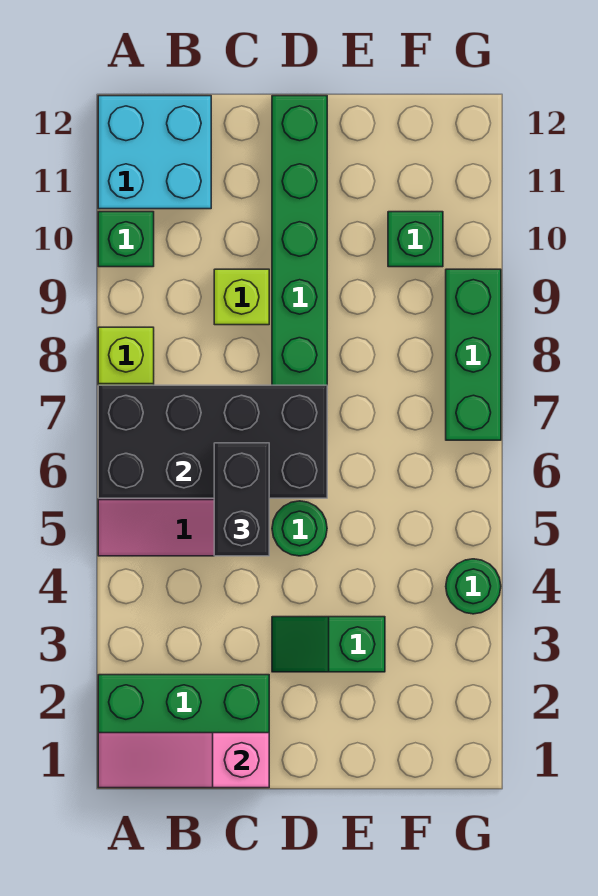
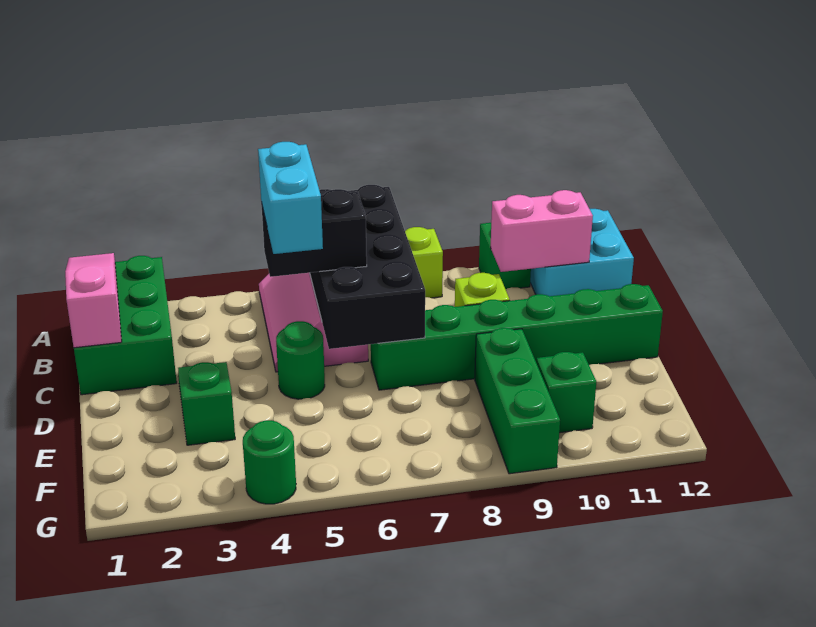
none -> pink 1x2 brick [491,190,593,272]
none -> cyan 1x2 brick [258,142,323,254]
green 1x3 brick [446,269,501,440] -> green 1x3 brick turned to [475,328,560,474]

